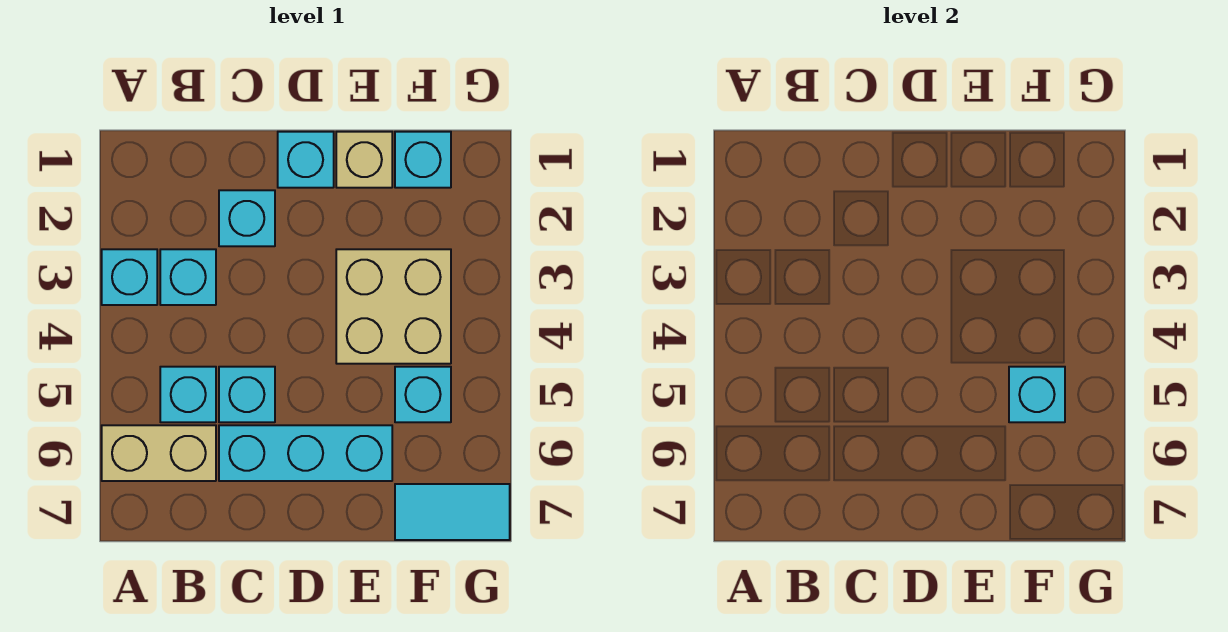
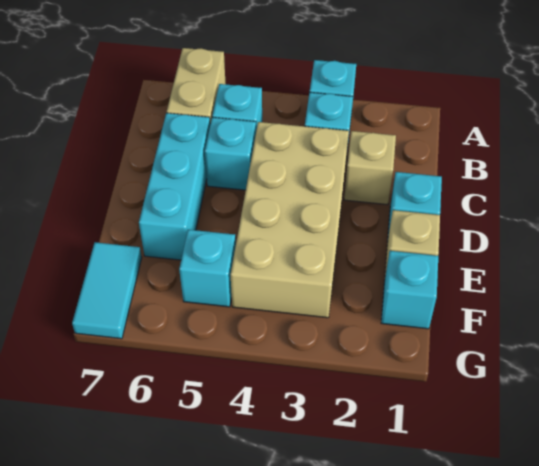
cyan 1x1 brick [219,190,275,246] -> tan 1x1 brick [344,131,396,205]
tan 2x2 brick [336,249,451,364] -> tan 2x4 brick [231,122,349,318]
cyan 1x1 brick [1009,367,1065,422] -> none

